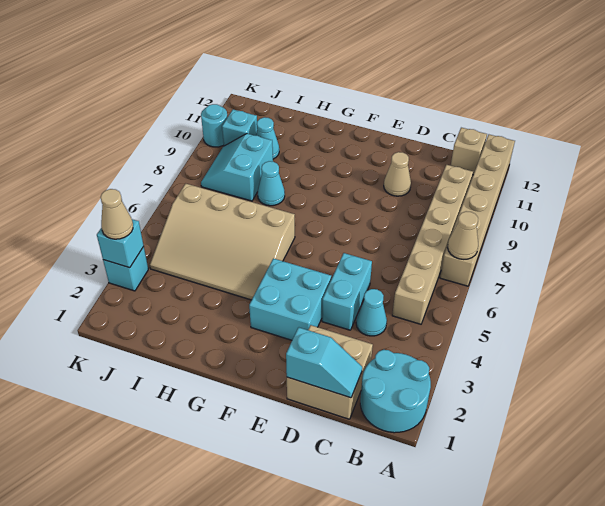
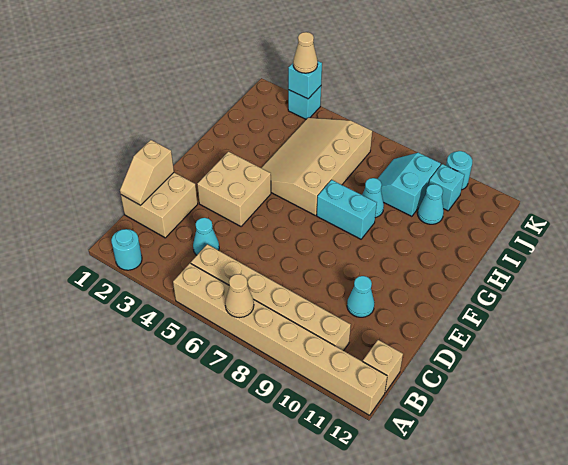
cyan 2x2 round brick [360,350,431,433] -> cyan 1x1 round brick [111,229,142,270]
tan 1x6 brick [440,135,515,286] -> tan 1x8 brick [173,263,387,415]
cyan 1x2 slope [286,327,362,398] -> tan 1x2 slope [120,140,174,205]
cyan 1x2 brick [322,253,372,330] -> cyan 1x2 brick moved to [317,180,377,239]
tan 1x1 cone [384,152,411,196] -> cyan 1x1 cone [347,276,375,317]
cyan 2x2 brick [249,259,331,340] -> tan 2x2 brick [197,152,271,226]
cyan 2x2 slope [201,134,273,201] -> cyan 2x2 slope turned to [378,153,441,216]

